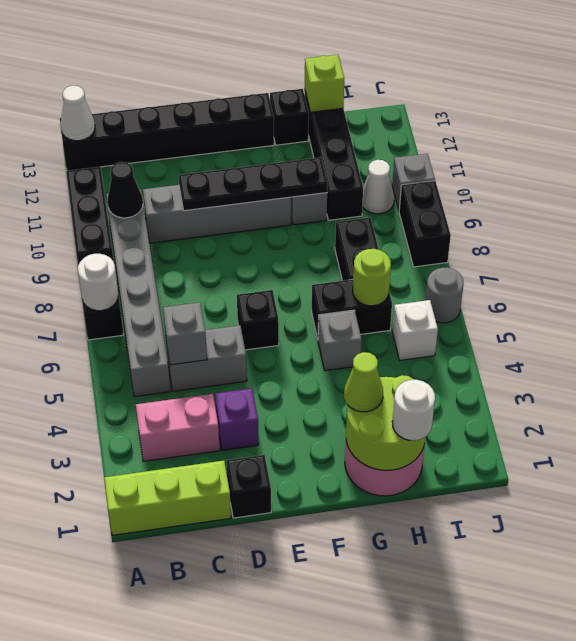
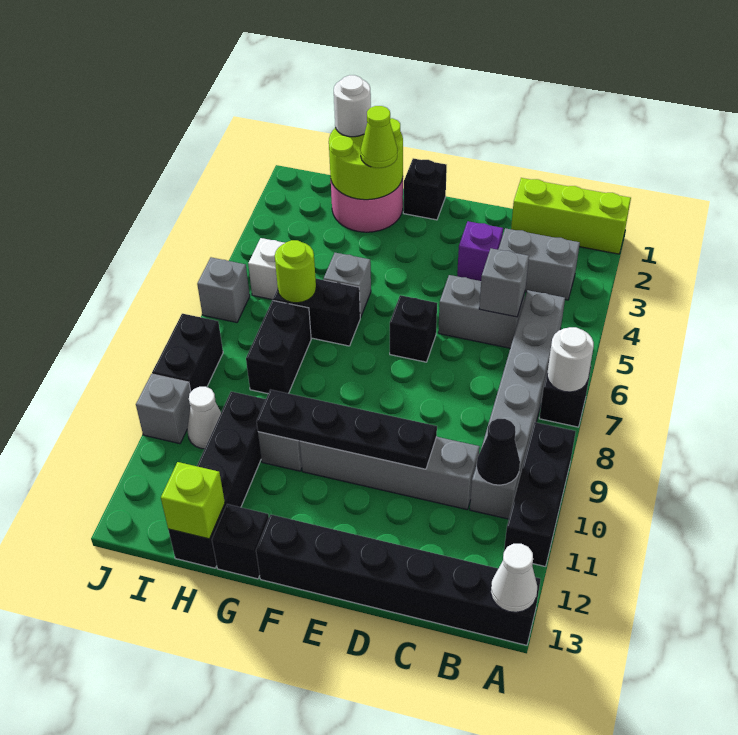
pink 1x2 brick [136,394,220,461] -> grey 1x2 brick [498,228,580,300]
black 1x1 brick [226,455,271,518] -> black 1x1 brick moved to [403,158,447,220]
grey 1x1 round brick [425,268,464,323] -> grey 1x1 brick [197,257,250,322]

